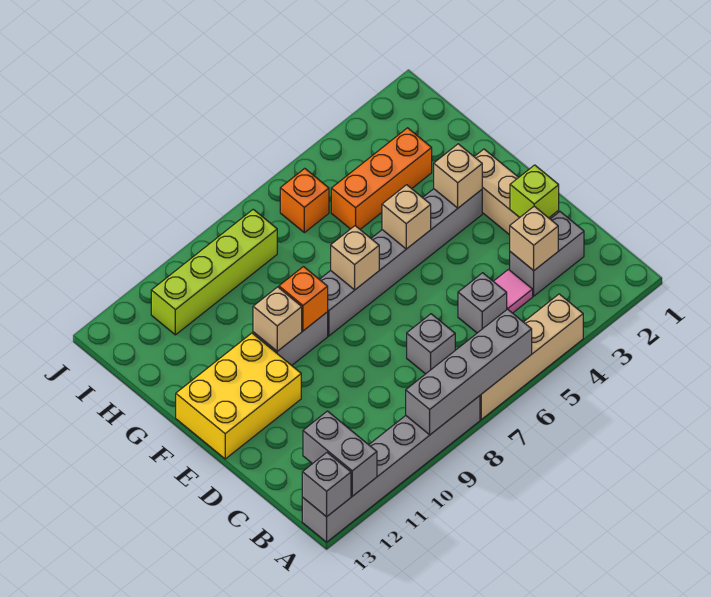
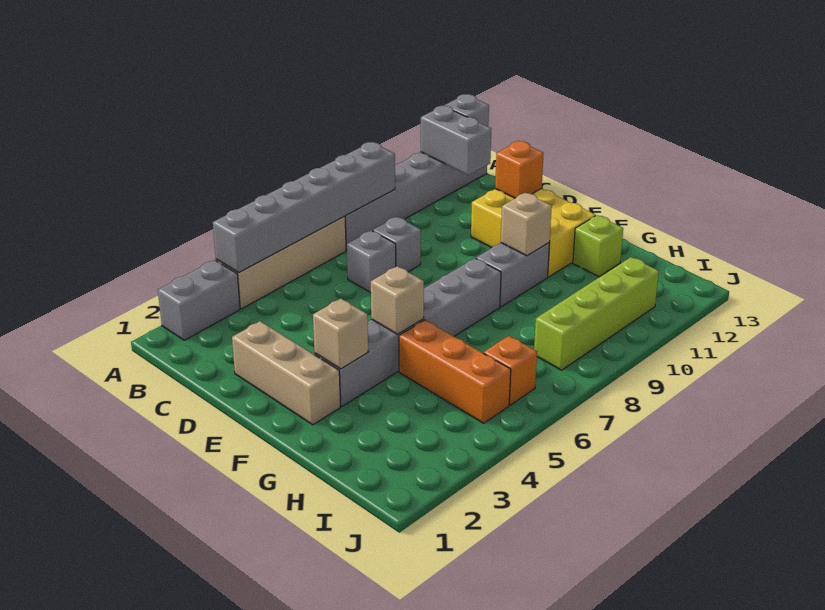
grey 1x4 brick [406,309,532,435] -> grey 1x6 brick [213,142,395,273]
grey 1x2 brick [510,212,584,296] -> grey 1x2 brick moved to [158,260,240,340]
tan 1x1 brick [510,206,558,271] -> none
pink 1x1 tile [493,270,533,313] -> none
grey 1x1 brick [458,273,507,333] -> grey 1x1 brick moved to [372,217,421,272]
lime 1x1 brick [510,165,559,218] -> lime 1x1 brick moved to [573,215,623,277]
yellow 2x3 brick [176,333,301,459] -> yellow 2x3 brick turned to [471,189,595,277]
tan 1x1 brick [331,226,379,290] -> none
orange 1x1 brick [279,267,328,331] -> orange 1x1 brick moved to [495,141,544,198]
orange 1x3 brick [331,128,432,229] -> orange 1x3 brick turned to [399,320,511,423]

